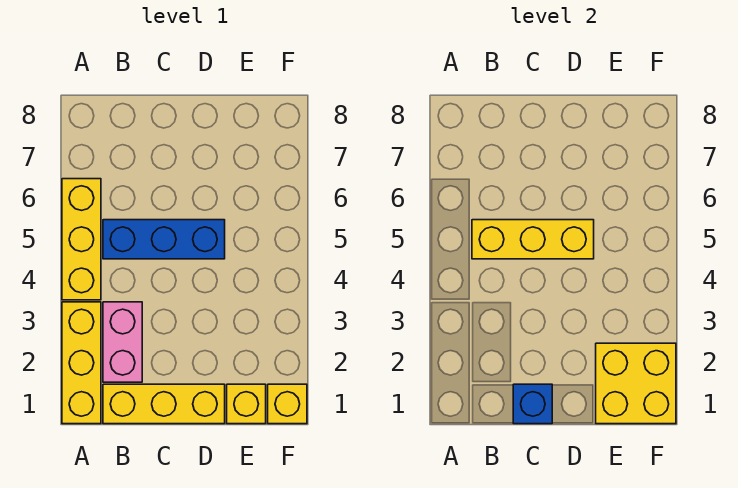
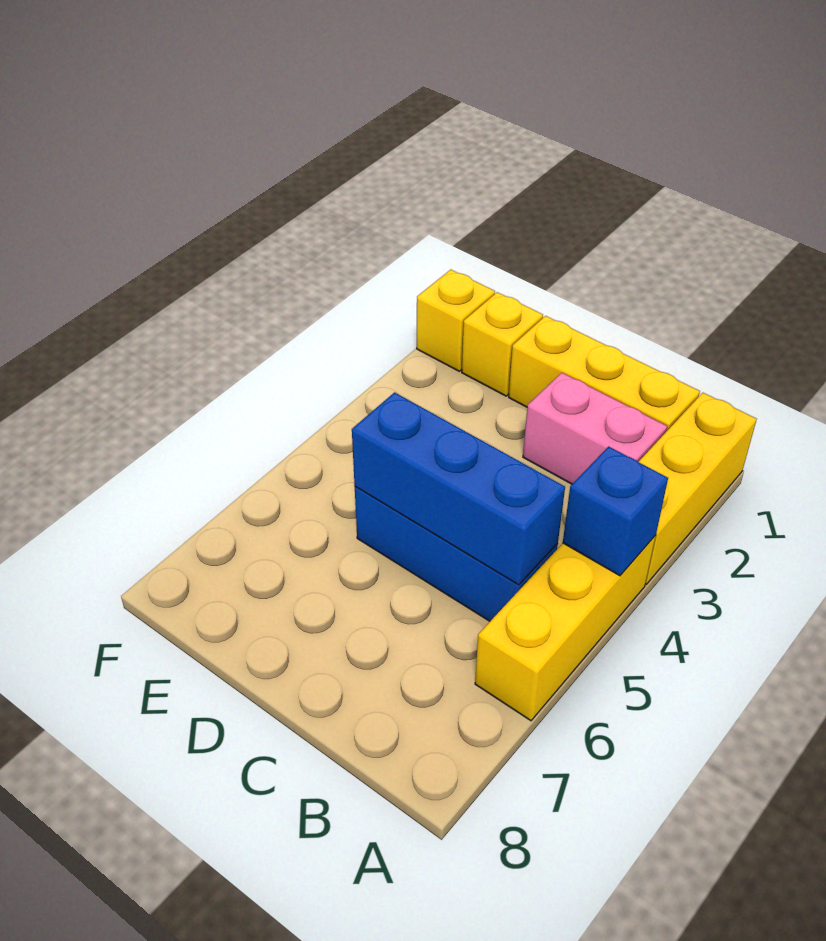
pink 1x2 brick [103,302,142,382] -> pink 1x2 brick turned to [523,373,667,484]
yellow 1x3 brick [472,220,594,259] -> blue 1x3 brick [352,392,565,585]
blue 1x1 brick [513,384,552,424] -> blue 1x1 brick moved to [563,447,668,576]
yellow 2x2 brick [596,343,676,424] -> none

